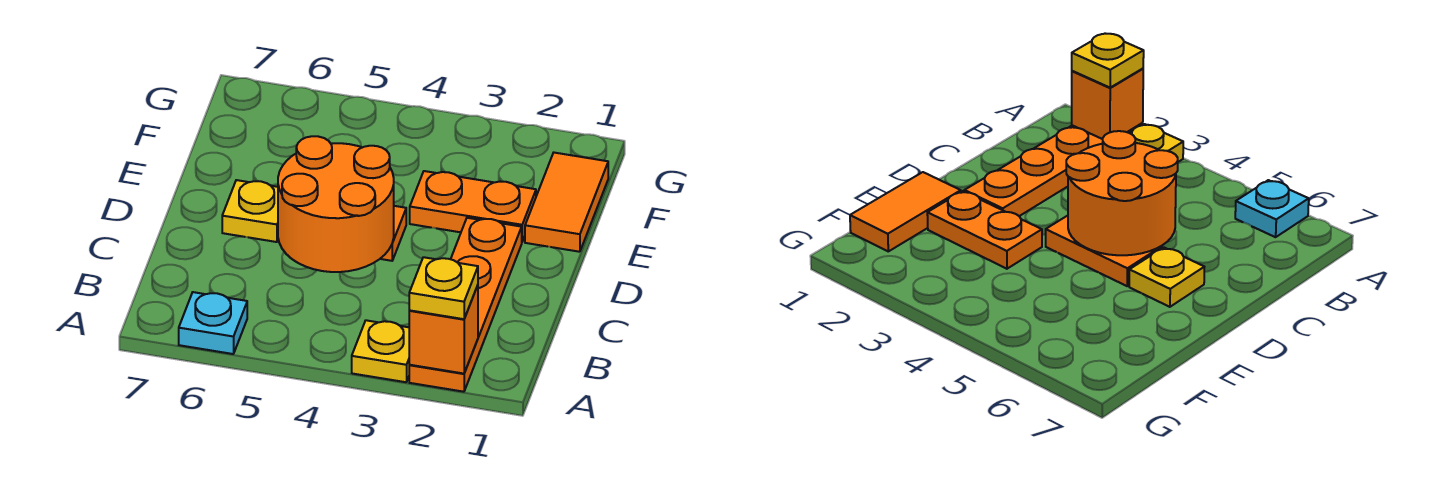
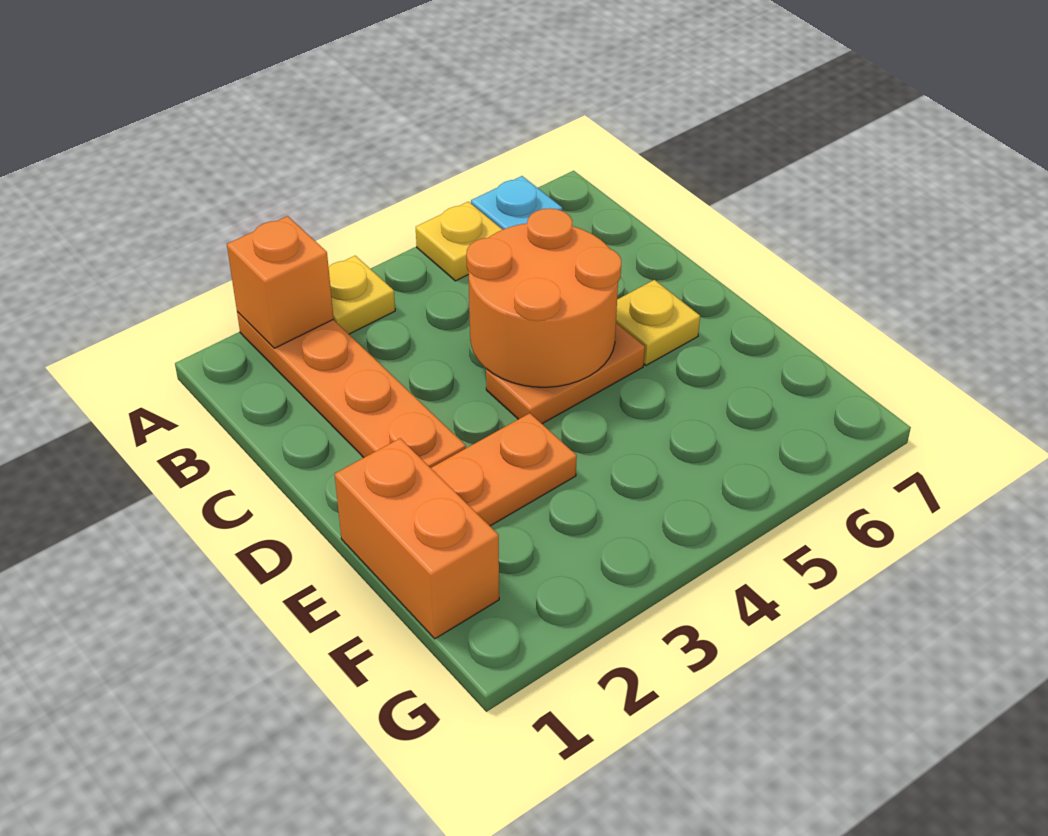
yellow 1x1 plate [409,257,478,319] -> yellow 1x1 plate moved to [416,202,503,281]
orange 1x2 tile [525,153,608,252] -> orange 1x2 brick [335,438,499,639]

